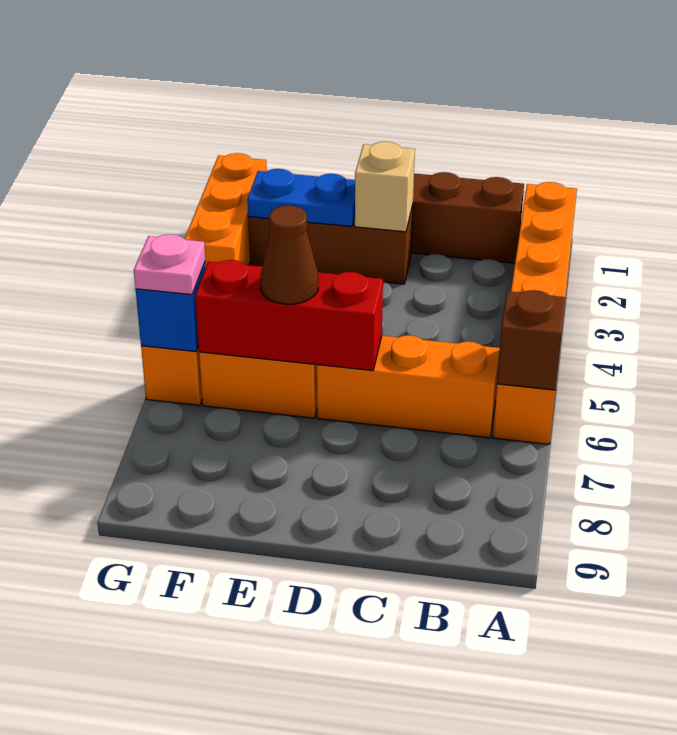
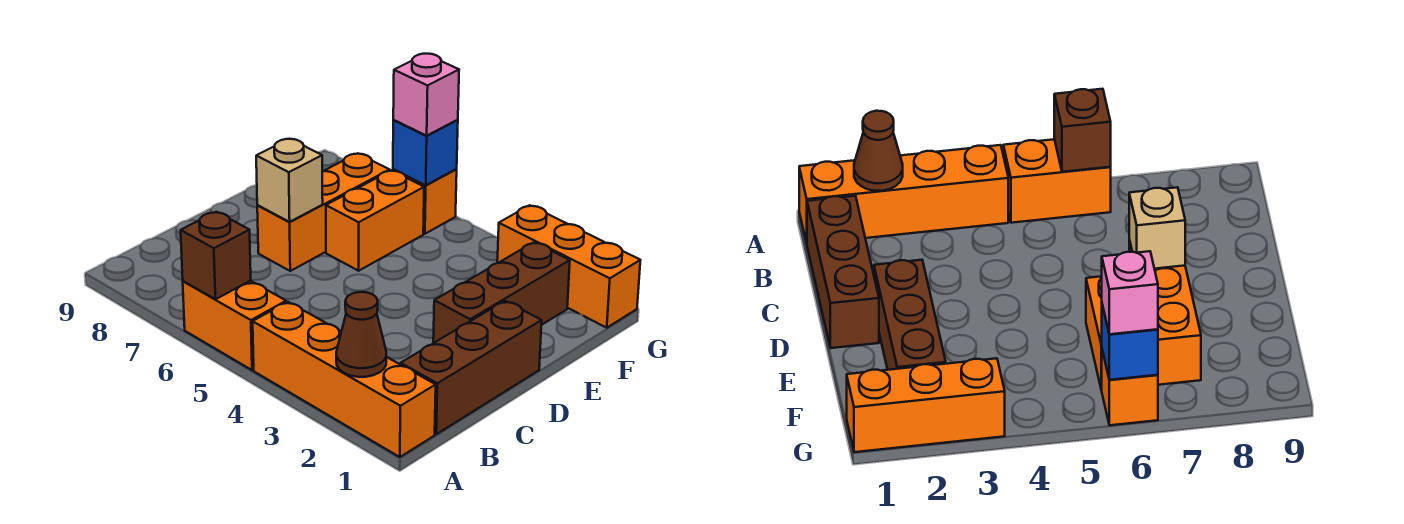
orange 1x3 brick [317,335,500,438] -> orange 1x3 brick moved to [257,153,390,271]
tan 1x1 brick [355,142,415,232] -> tan 1x1 brick moved to [256,139,323,222]
red 1x3 brick [195,260,383,371] -> none
blue 1x2 plate [247,169,355,227] -> none
brown 1x1 cone [260,205,318,304] -> brown 1x1 cone moved to [336,292,386,377]
pink 1x1 plate [134,234,205,295] -> pink 1x1 brick [393,54,459,136]

